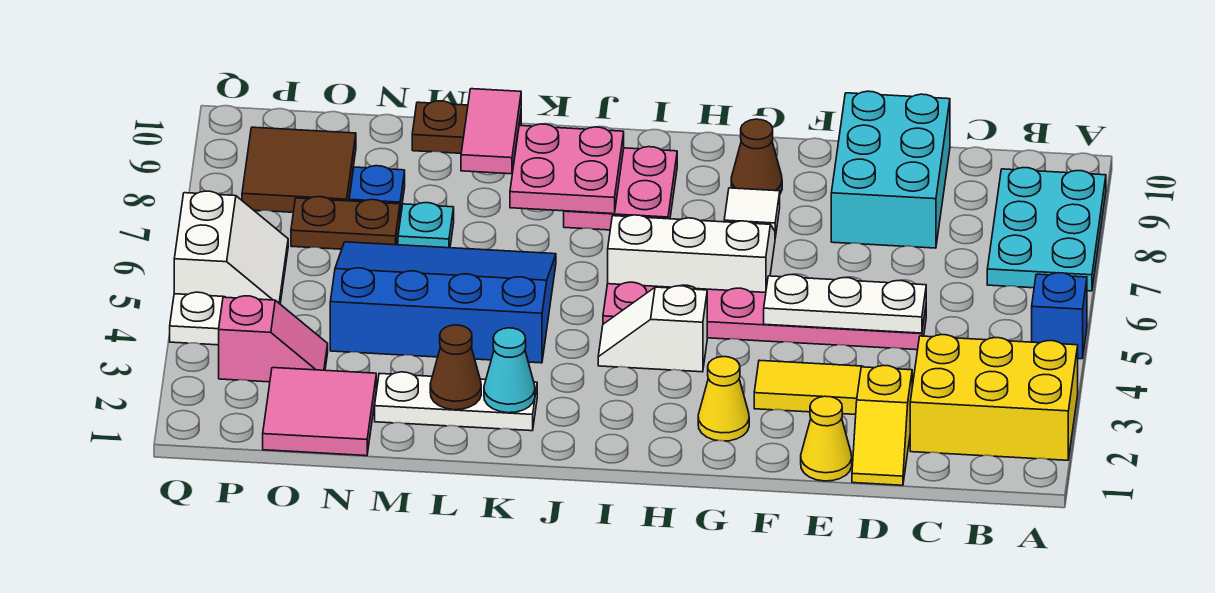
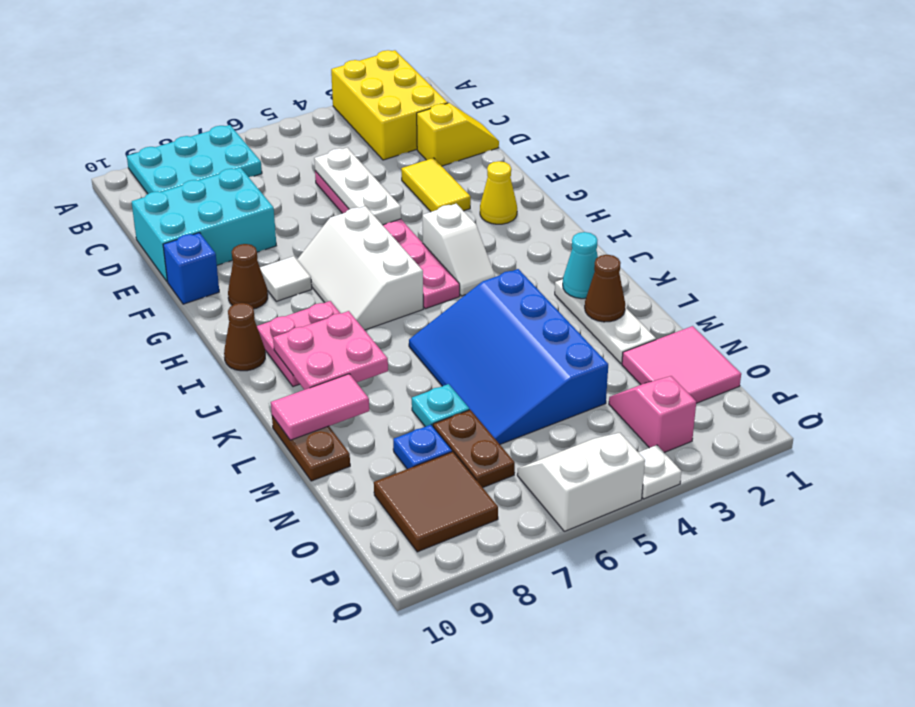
blue 1x1 brick [1032,273,1087,359] -> blue 1x1 brick moved to [163,233,219,304]
yellow 1x1 cone [801,396,852,481] -> none
none -> brown 1x1 cone [224,303,265,371]

